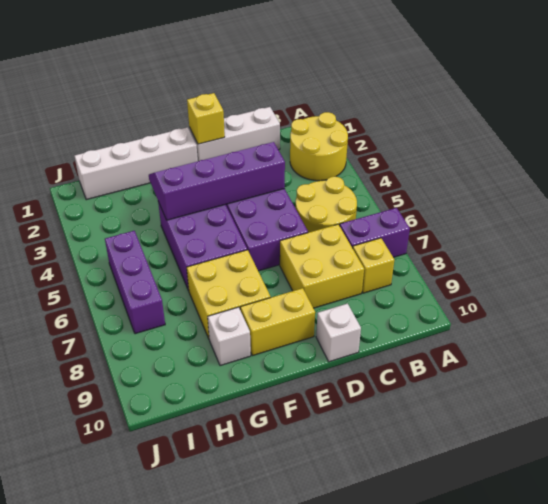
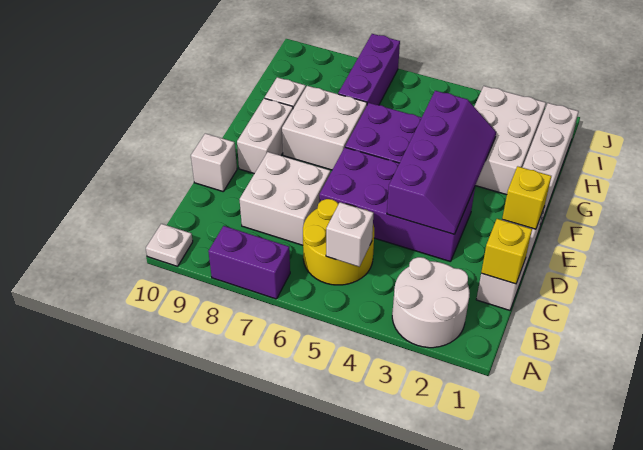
yellow 2x2 round brick [290,112,348,181] -> white 2x2 round brick [392,257,470,348]
purple 1x2 brick [340,208,410,257] -> purple 1x2 brick turned to [208,226,290,299]
none -> white 1x1 plate [146,224,193,266]
none -> white 1x1 brick [326,202,374,267]
yellow 1x1 brick [353,238,394,293] -> yellow 1x1 brick moved to [481,219,532,284]
yellow 2x2 brick [280,224,364,308] -> white 2x2 brick [239,152,330,245]
yellow 1x2 brick [240,288,315,356] -> white 1x2 brick [237,98,293,174]
yellow 2x2 brick [187,250,271,339] -> white 2x2 brick [282,86,367,170]
none -> white 2x3 brick [474,86,546,195]
purple 1x3 brick [105,231,165,334] -> purple 1x3 brick turned to [338,34,400,105]

